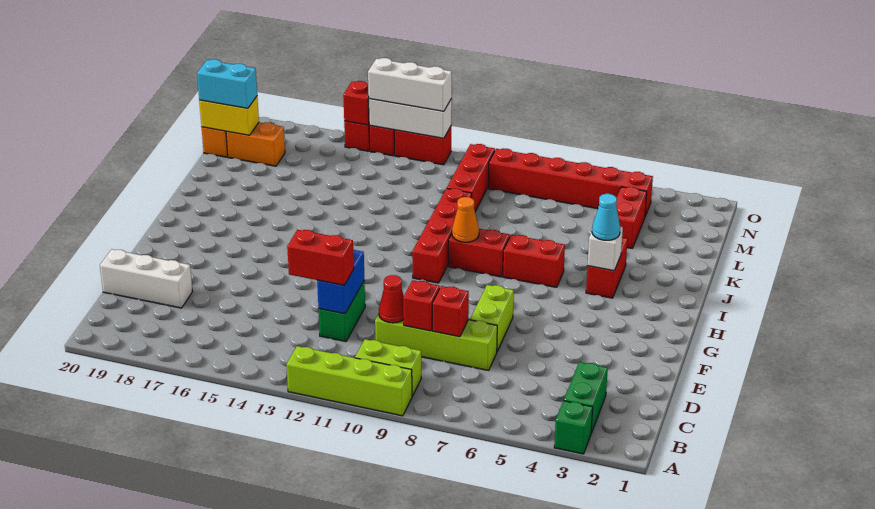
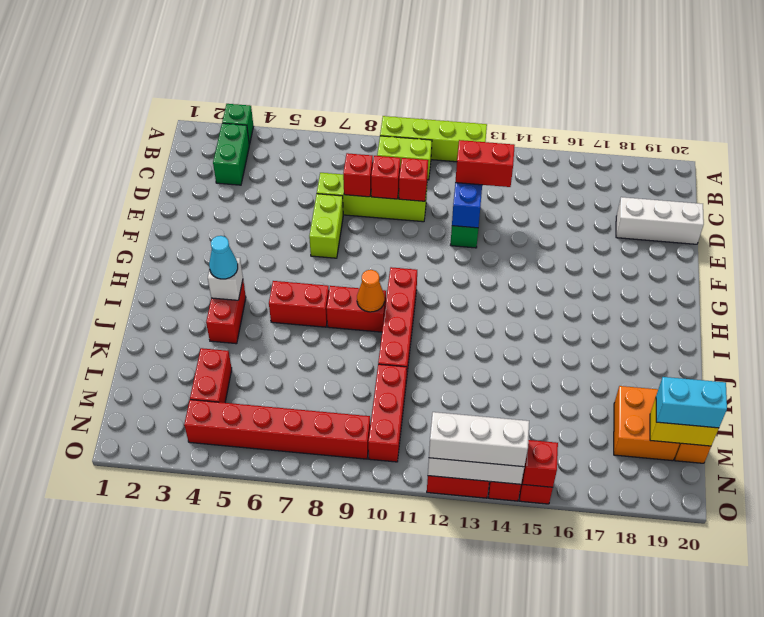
red 1x1 cone [379,275,404,323] -> red 1x1 brick [399,158,428,201]
orange 1x2 brick [226,122,285,166] -> orange 2x2 brick [614,386,680,461]

